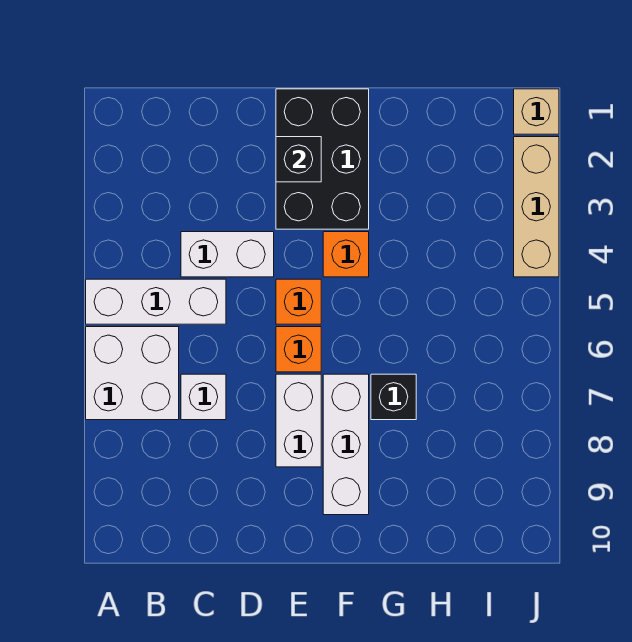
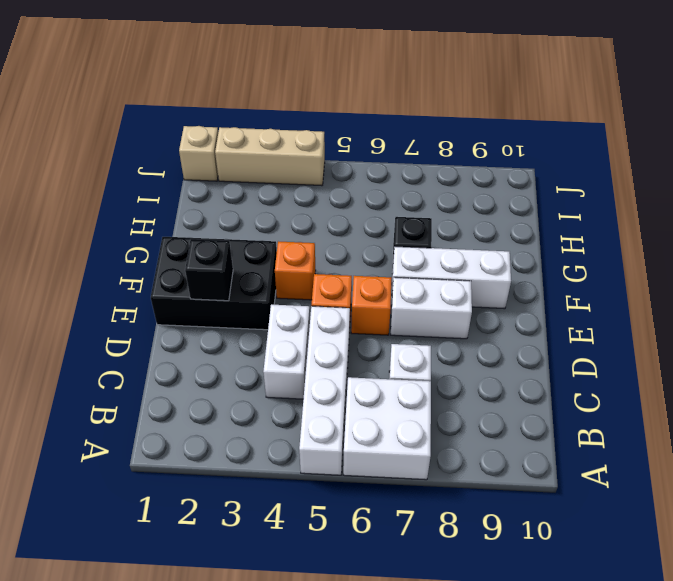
white 1x3 brick [86,279,226,324] -> white 1x4 brick [299,306,350,475]

